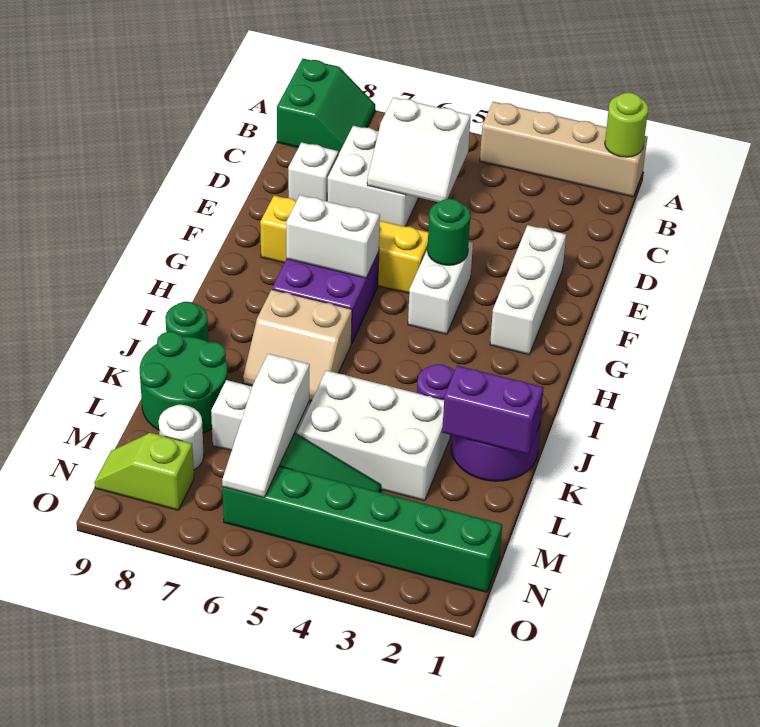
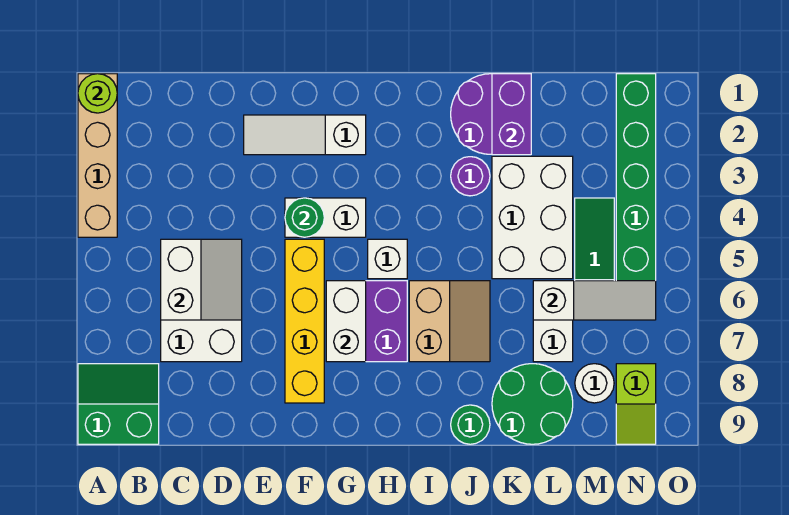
white 1x1 brick [288,142,338,201] -> white 1x1 brick moved to [368,239,407,279]
white 1x3 brick [490,225,566,355] -> white 1x3 slope [244,115,366,155]

